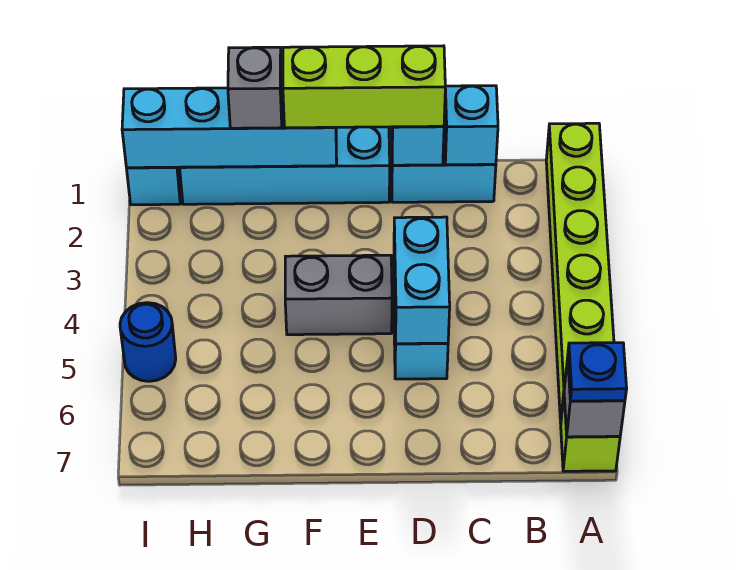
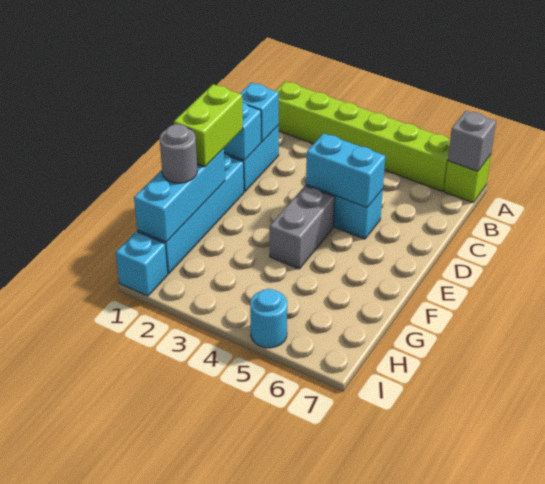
blue 1x1 plate [568,343,627,401] -> none
lime 1x3 brick [283,46,445,128] -> lime 1x2 brick [174,84,243,167]
cyan 1x4 brick [122,87,337,168] -> cyan 1x3 brick [134,148,225,242]
grey 1x1 brick [228,47,282,128] -> grey 1x1 round brick [160,124,197,183]
blue 1x1 round brick [120,303,176,381] -> cyan 1x1 round brick [250,289,287,348]

